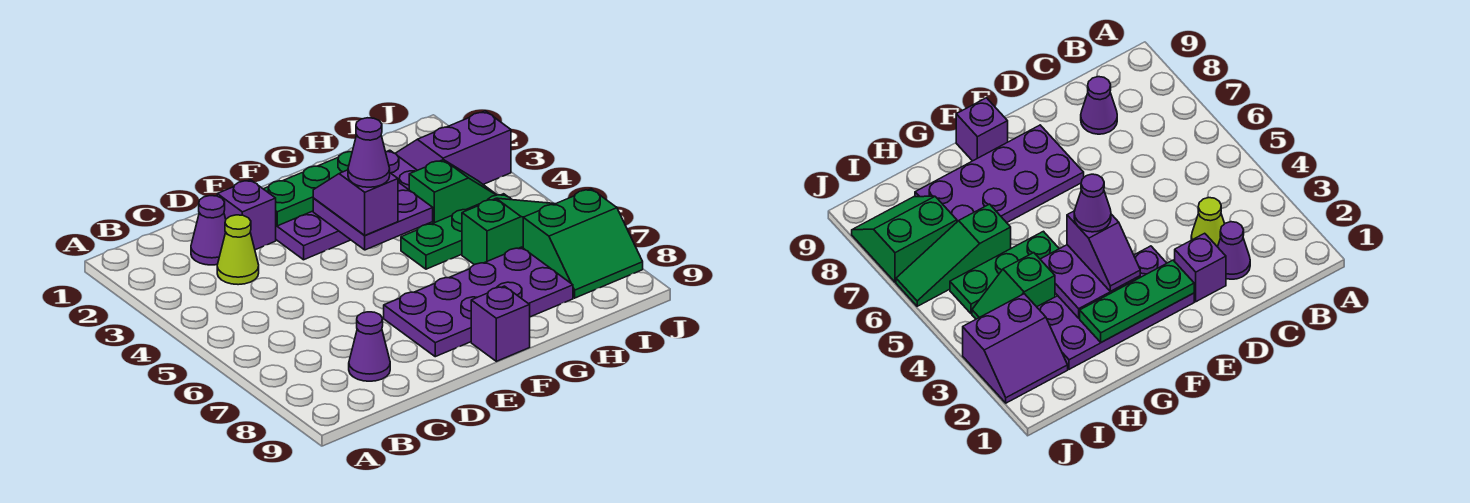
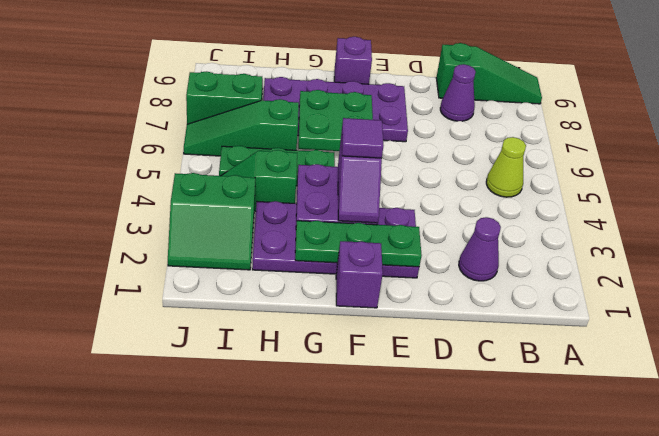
none -> green 1x3 slope [436,43,542,104]
lime 1x1 cone [217,215,259,285] -> lime 1x1 cone moved to [486,137,526,197]
purple 1x1 brick [217,180,276,250] -> purple 1x1 brick moved to [336,241,383,308]
purple 1x1 cone [348,118,390,187] -> purple 1x1 tile [342,118,384,158]
none -> green 2x2 plate [298,90,373,151]
purple 2x2 slope [395,111,511,184] -> green 2x2 slope [168,173,255,270]

